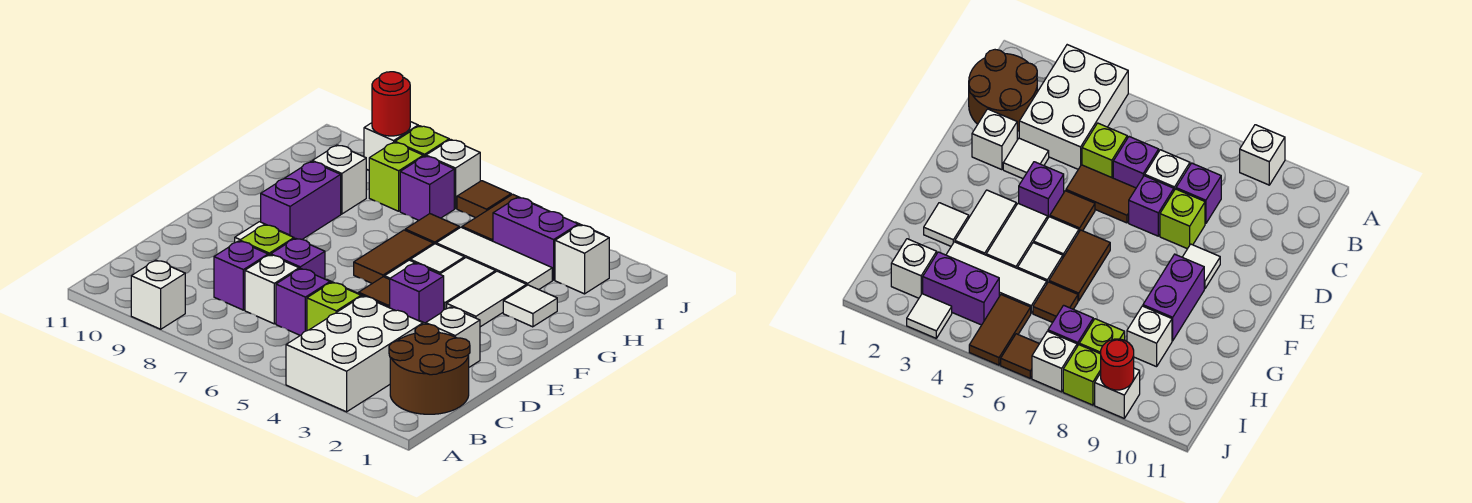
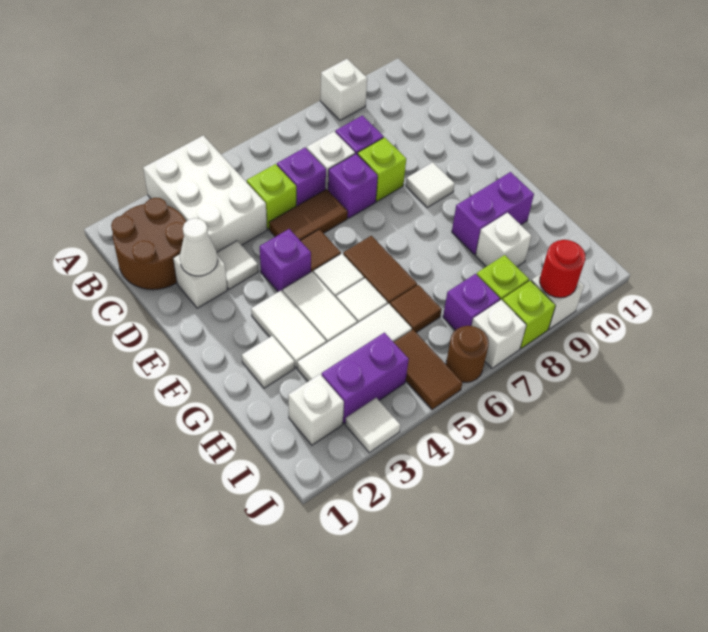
none -> white 1x1 cone [180,218,218,276]
purple 1x2 brick [261,161,341,239] -> purple 1x2 brick turned to [452,172,534,254]
brown 1x1 tile [457,181,511,218] -> brown 1x1 round brick [446,326,489,382]

